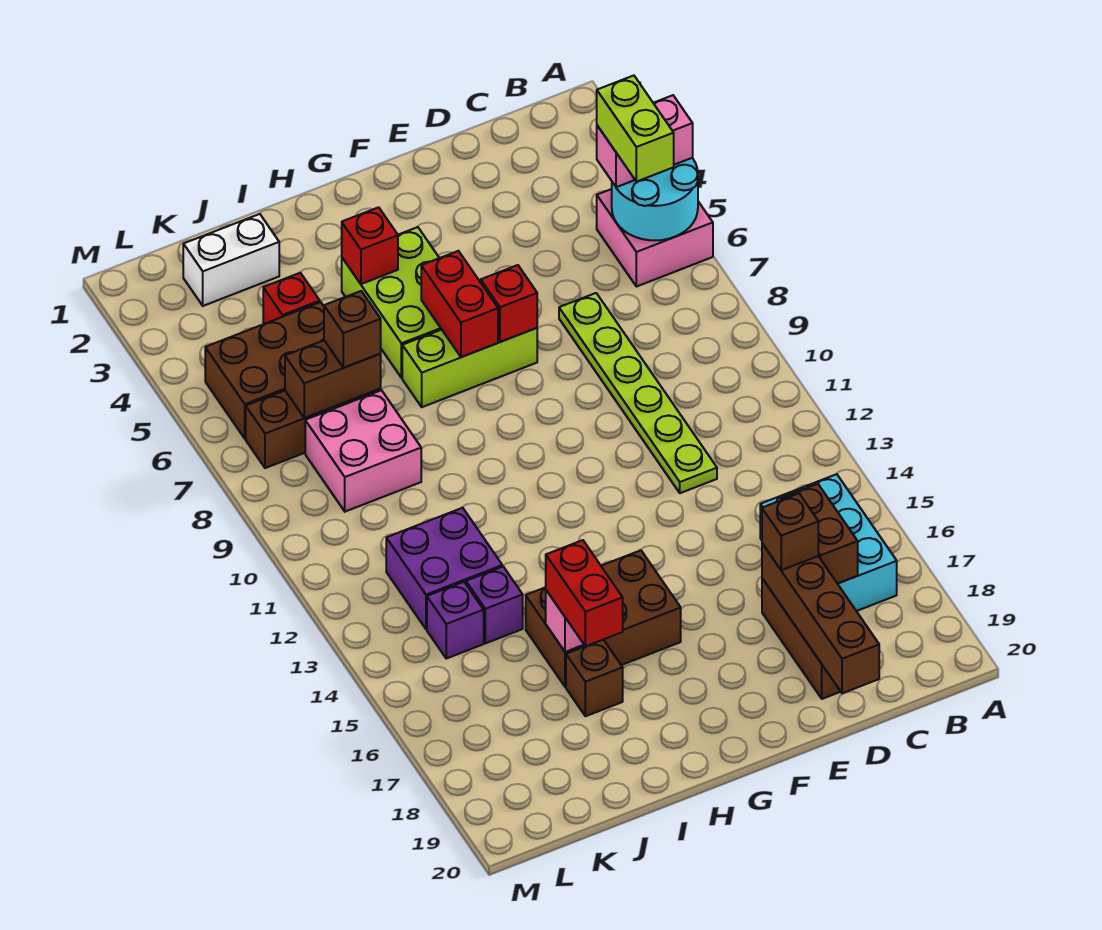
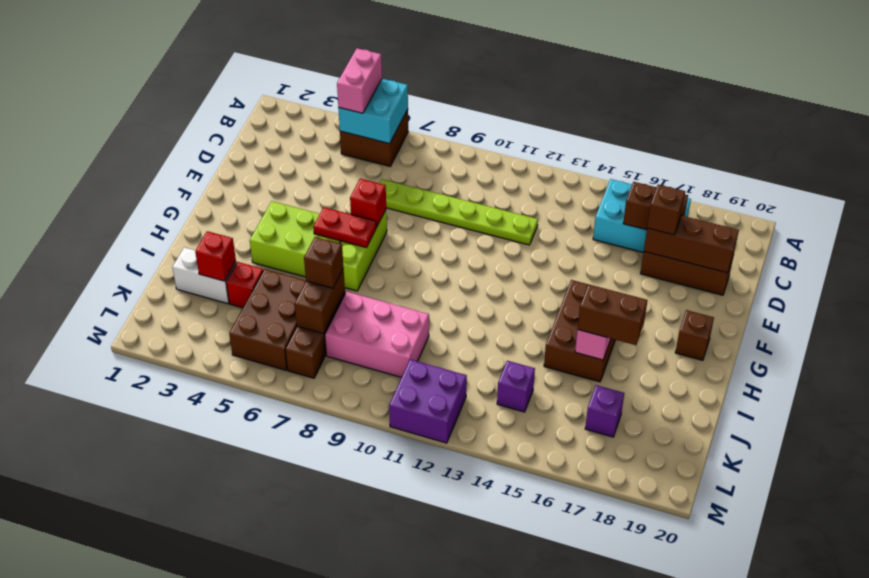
pink 2x2 brick [597,189,713,287] -> brown 2x2 brick [340,109,408,166]
cyan 2x2 round brick [612,158,698,240] -> cyan 2x2 brick [338,79,408,144]
lime 1x2 brick [597,76,674,182] -> none
brown 1x4 brick [762,543,879,693] -> brown 1x3 brick [644,216,739,273]
red 1x2 brick [421,251,498,357] -> red 1x2 plate [313,207,376,248]
red 1x1 brick [342,207,398,284] -> red 1x1 brick moved to [195,231,236,281]
red 1x2 brick [546,540,623,646] -> brown 1x2 brick [578,284,648,345]
brown 1x1 brick [566,640,623,716] -> brown 1x1 brick moved to [675,310,714,360]
white 1x2 brick [183,214,279,306] -> white 1x2 brick turned to [172,247,236,304]
pink 2x2 brick [305,390,421,512] -> pink 2x3 brick [325,292,429,377]
purple 2x2 brick [386,508,502,629] -> purple 2x2 brick moved to [389,359,467,443]
purple 1x1 brick [466,567,523,643] -> purple 1x1 brick moved to [585,385,624,437]

